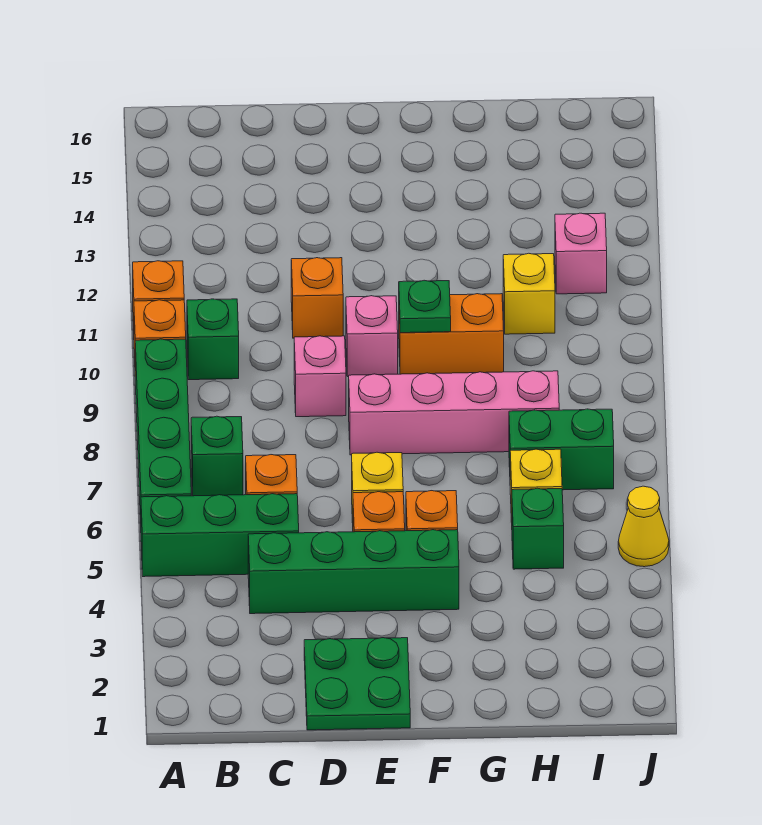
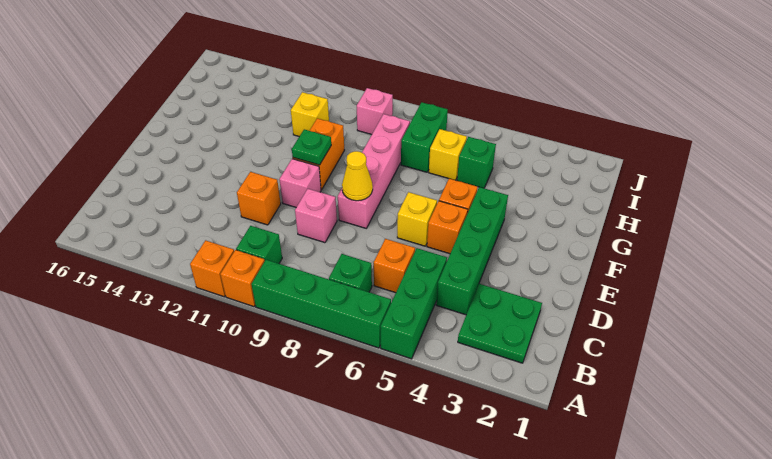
green 2x2 plate [304,638,410,730] -> green 2x2 plate moved to [458,284,542,363]
pink 1x1 brick [555,213,607,294] -> pink 1x1 brick moved to [357,88,393,135]
yellow 1x1 cone [618,486,669,567] -> yellow 1x1 cone moved to [342,151,373,201]

